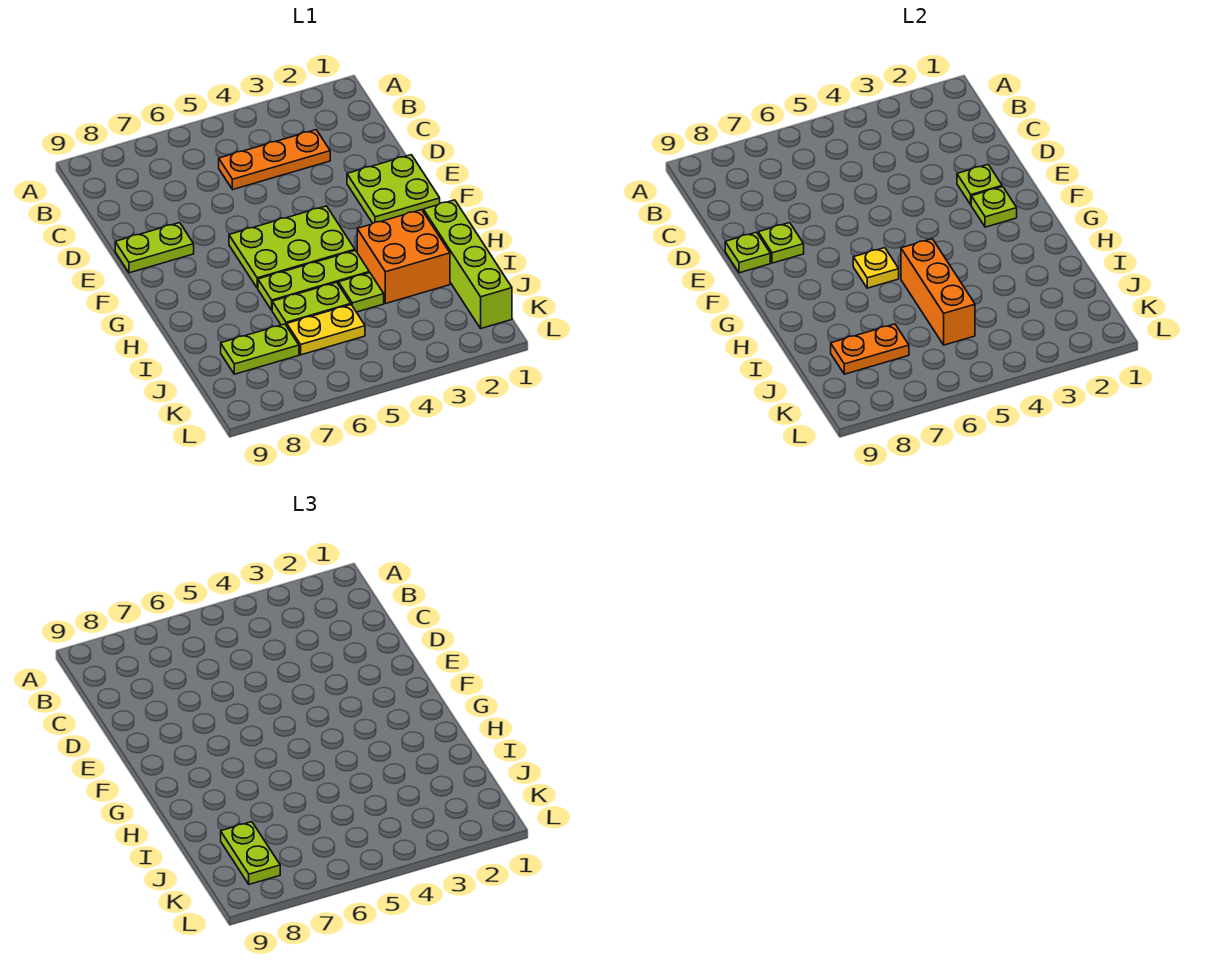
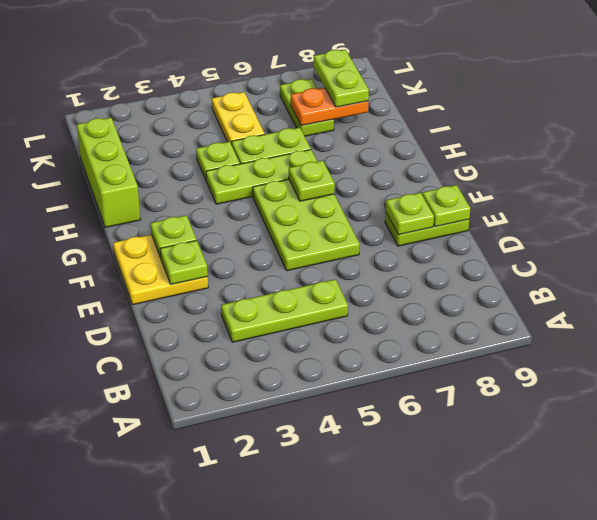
orange 1x3 plate [219,130,330,190] -> lime 1x3 plate [221,279,348,342]
lime 2x2 plate [347,155,440,223] -> yellow 2x2 plate [113,235,208,305]
lime 2x3 plate [229,206,355,288] -> lime 2x3 plate turned to [253,179,360,271]
yellow 1x1 plate [853,248,899,288] -> lime 1x1 plate [289,161,335,201]
lime 1x4 brick [423,200,512,328] -> lime 1x3 brick [77,118,141,227]
orange 2x2 brick [357,210,450,304] -> none
orange 1x3 brick [901,239,975,345] -> none
yellow 1x2 plate [287,305,365,355] -> yellow 1x2 plate turned to [212,92,265,145]
lime 1x2 plate [221,324,299,374] -> lime 1x2 plate turned to [280,79,334,136]

